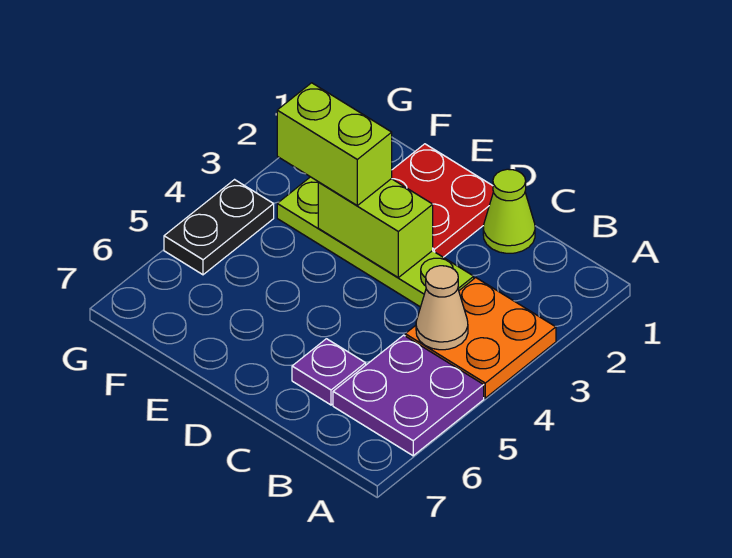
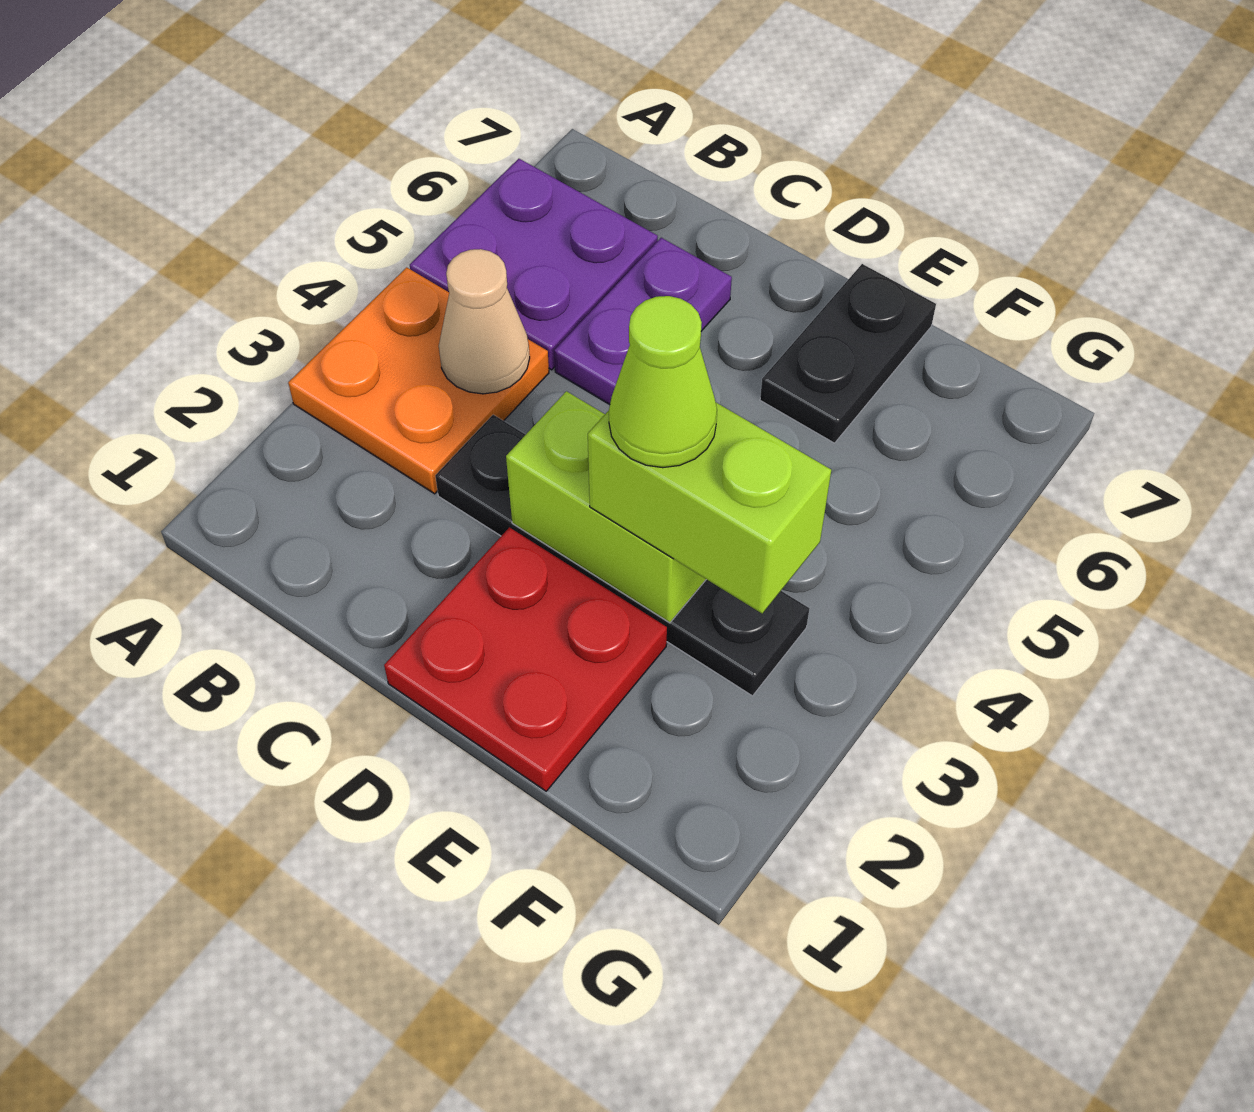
lime 1x1 cone [483,169,535,253] -> lime 1x1 cone moved to [609,296,717,468]
lime 1x4 plate [277,177,474,307] -> black 1x4 plate [435,415,809,696]
purple 1x1 plate [292,339,366,405] -> purple 1x2 plate [554,238,732,405]
black 1x2 plate [164,180,274,275] -> black 1x2 plate moved to [760,264,936,443]

